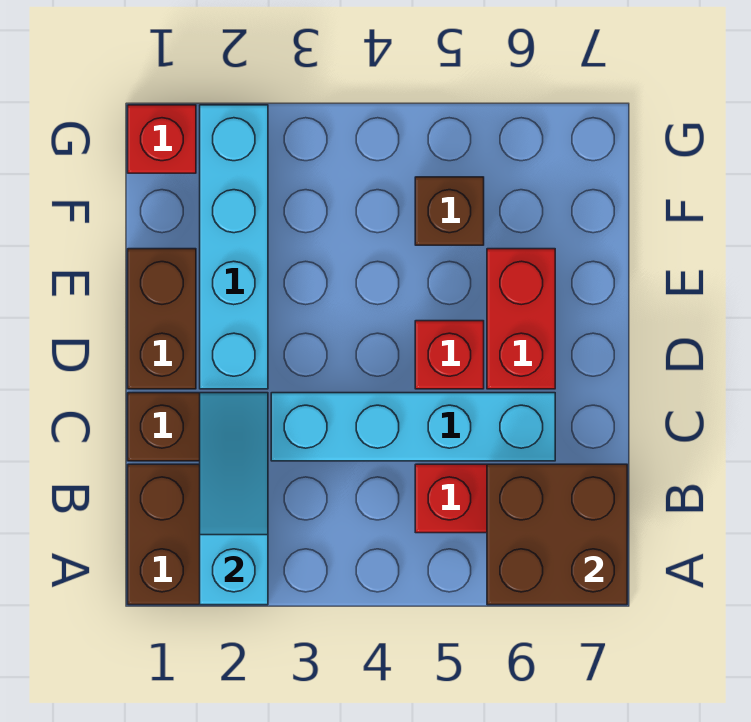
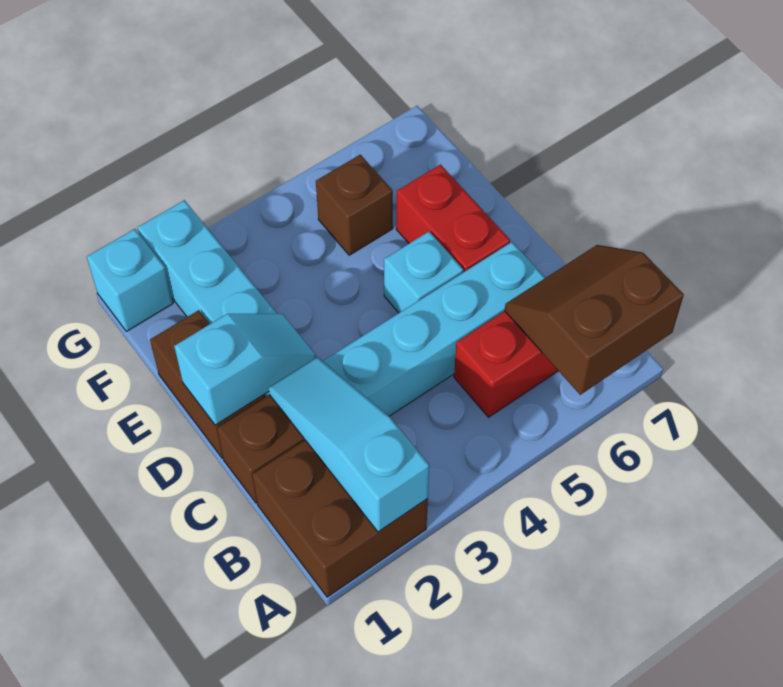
brown 2x2 brick [487,464,627,605] -> brown 2x2 slope [505,245,684,395]
none -> cyan 1x2 slope [174,314,316,425]
red 1x1 brick [415,321,484,389] -> cyan 1x1 brick [384,232,463,313]
red 1x1 brick [128,105,196,173] -> cyan 1x1 brick [87,229,173,331]

